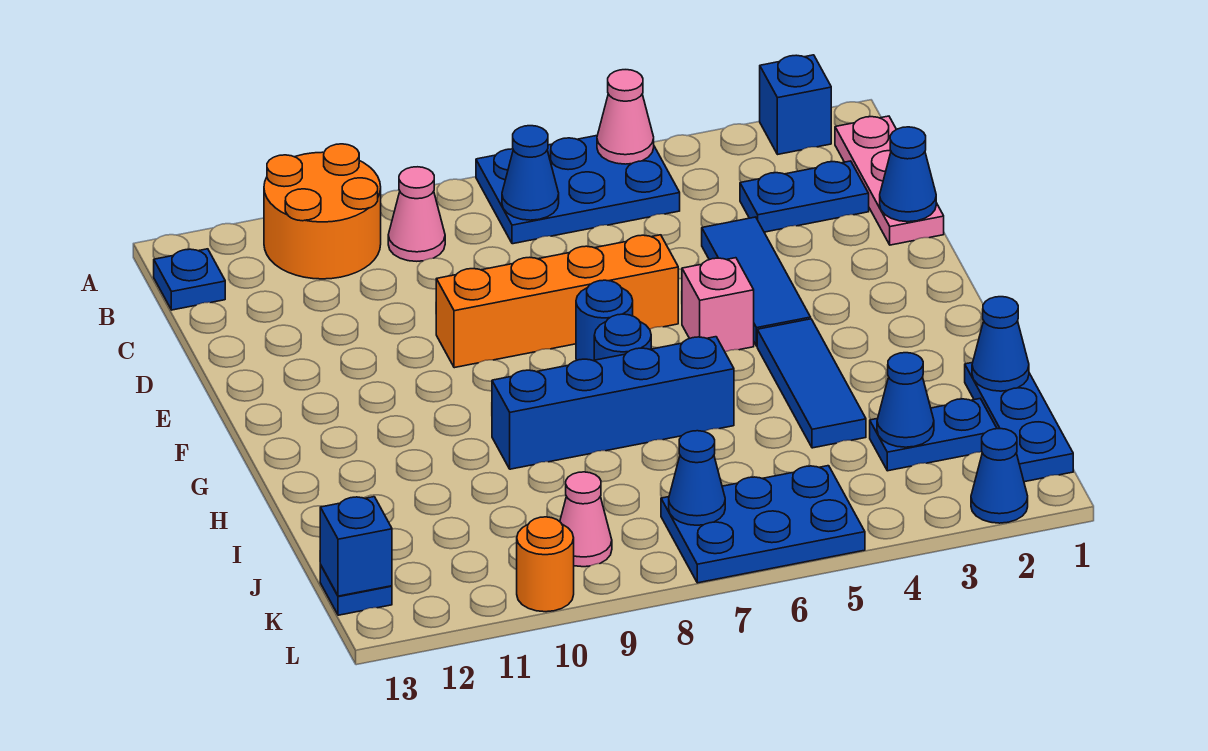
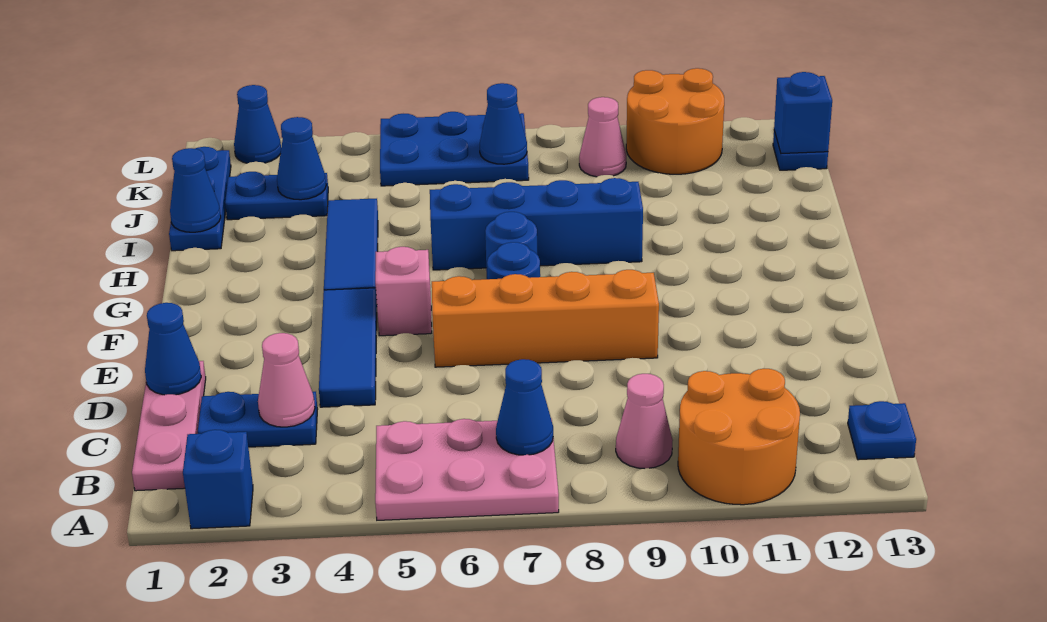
blue 2x3 plate [476,136,680,244] -> pink 2x3 plate [375,419,559,520]
pink 1x1 cone [597,70,654,164] -> pink 1x1 cone moved to [258,333,315,427]
orange 1x1 round brick [517,517,574,612] -> orange 2x2 round brick [626,68,724,174]

